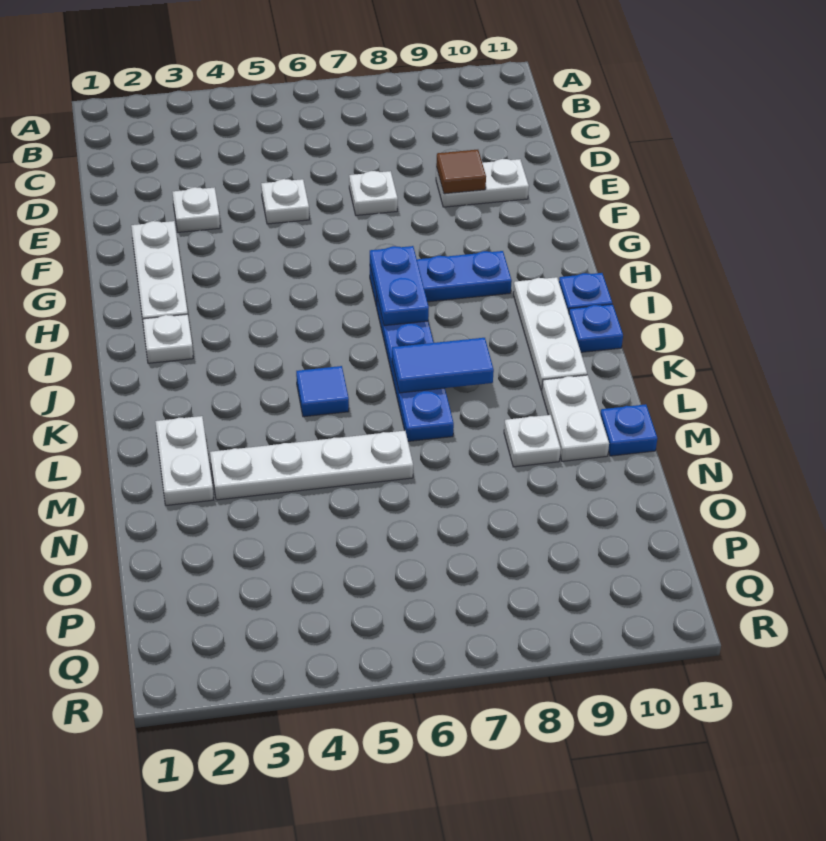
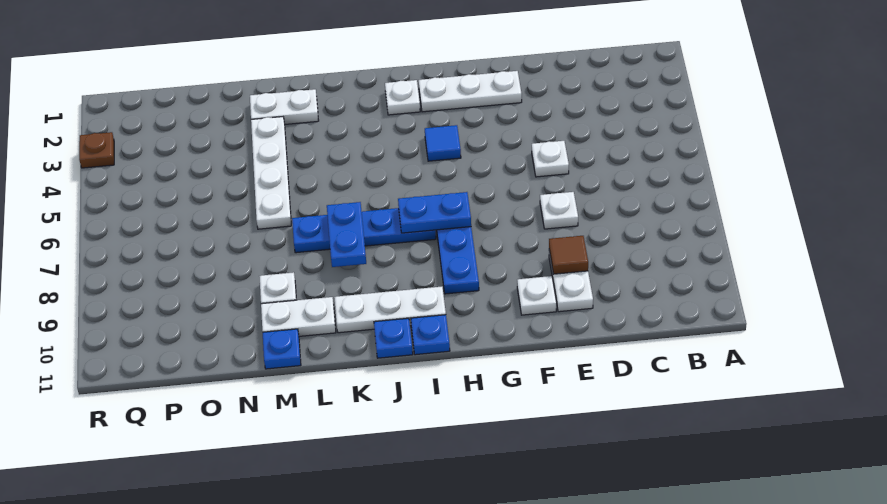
white 1x1 plate [173,187,220,232] -> white 1x1 plate moved to [517,276,556,315]
blue 1x1 tile [296,366,349,417] -> blue 1x1 tile moved to [425,125,461,161]
blue 1x2 tile [392,338,494,393] -> blue 1x2 plate [327,202,366,267]
none -> brown 1x1 plate [79,132,114,168]

